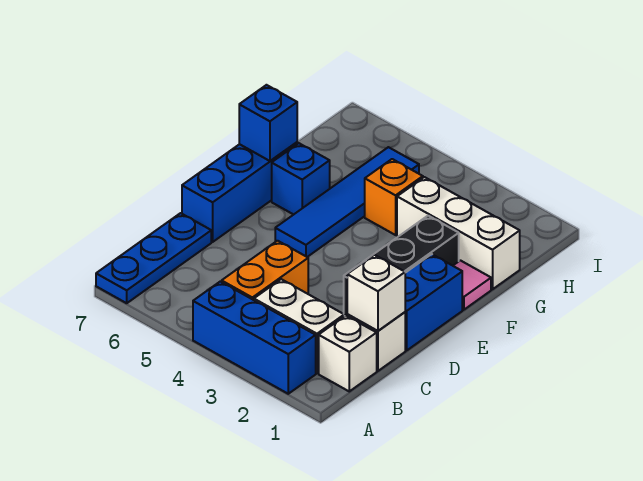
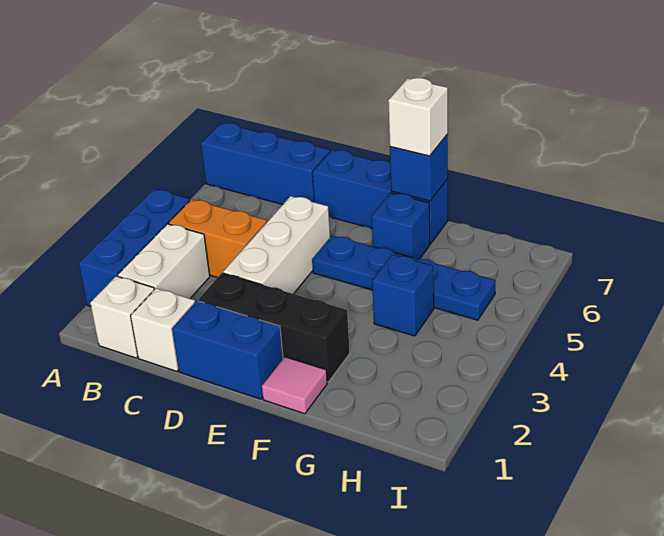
blue 1x3 plate [96,213,211,303] -> blue 1x3 brick [201,123,330,204]
white 1x1 brick [347,255,405,331] -> white 1x1 brick moved to [388,78,448,156]
blue 1x4 tile [275,147,419,257] -> blue 1x4 plate [312,236,496,320]
white 1x3 brick [397,177,520,289] -> white 1x3 brick moved to [223,196,330,294]
orange 1x1 brick [365,159,423,235] -> blue 1x1 brick [372,255,434,336]

